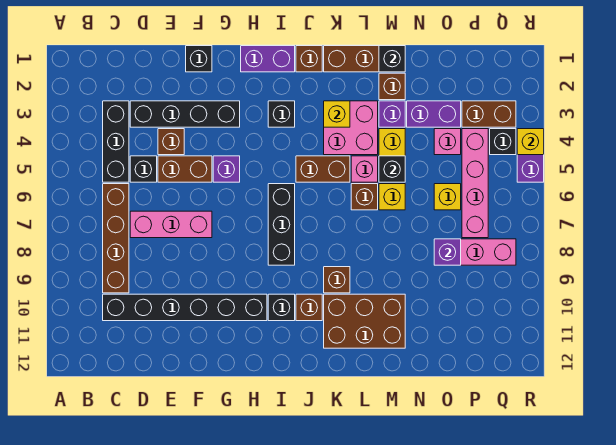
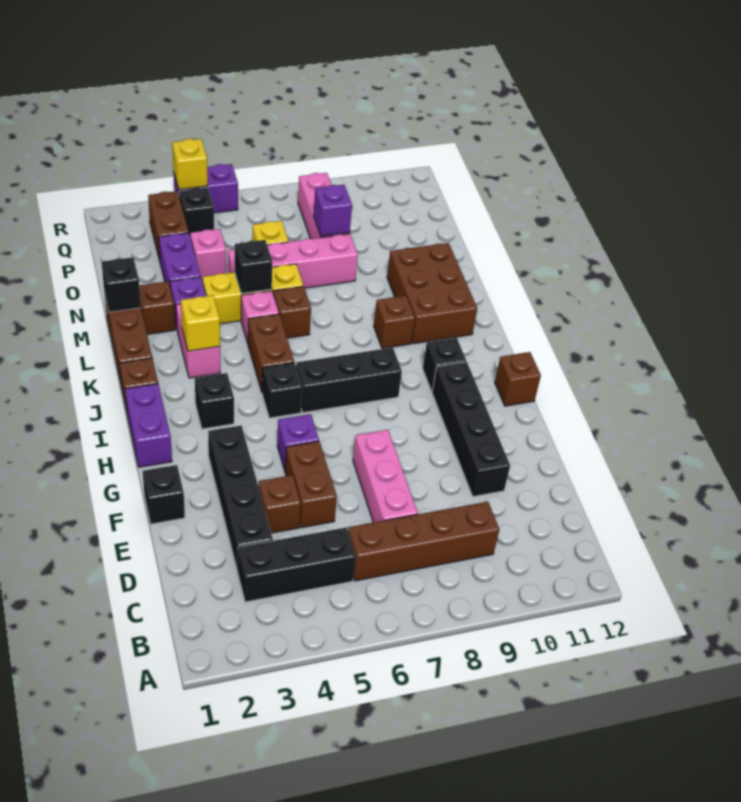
black 1x6 brick [103,294,267,321] -> black 1x4 brick [432,362,510,497]
black 1x1 brick [130,156,157,182] -> black 1x1 brick moved to [262,363,302,418]
brown 1x1 brick [296,294,322,321] -> brown 1x1 brick moved to [495,352,541,406]
pink 2x2 brick [324,101,378,155] -> pink 1x2 brick [176,304,220,378]
pink 1x4 brick [462,129,488,238] -> pink 1x4 brick moved to [228,234,358,288]

